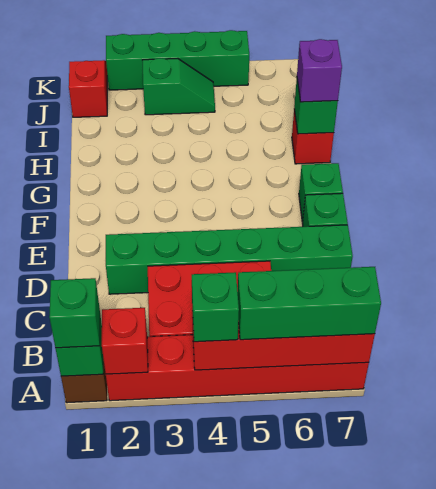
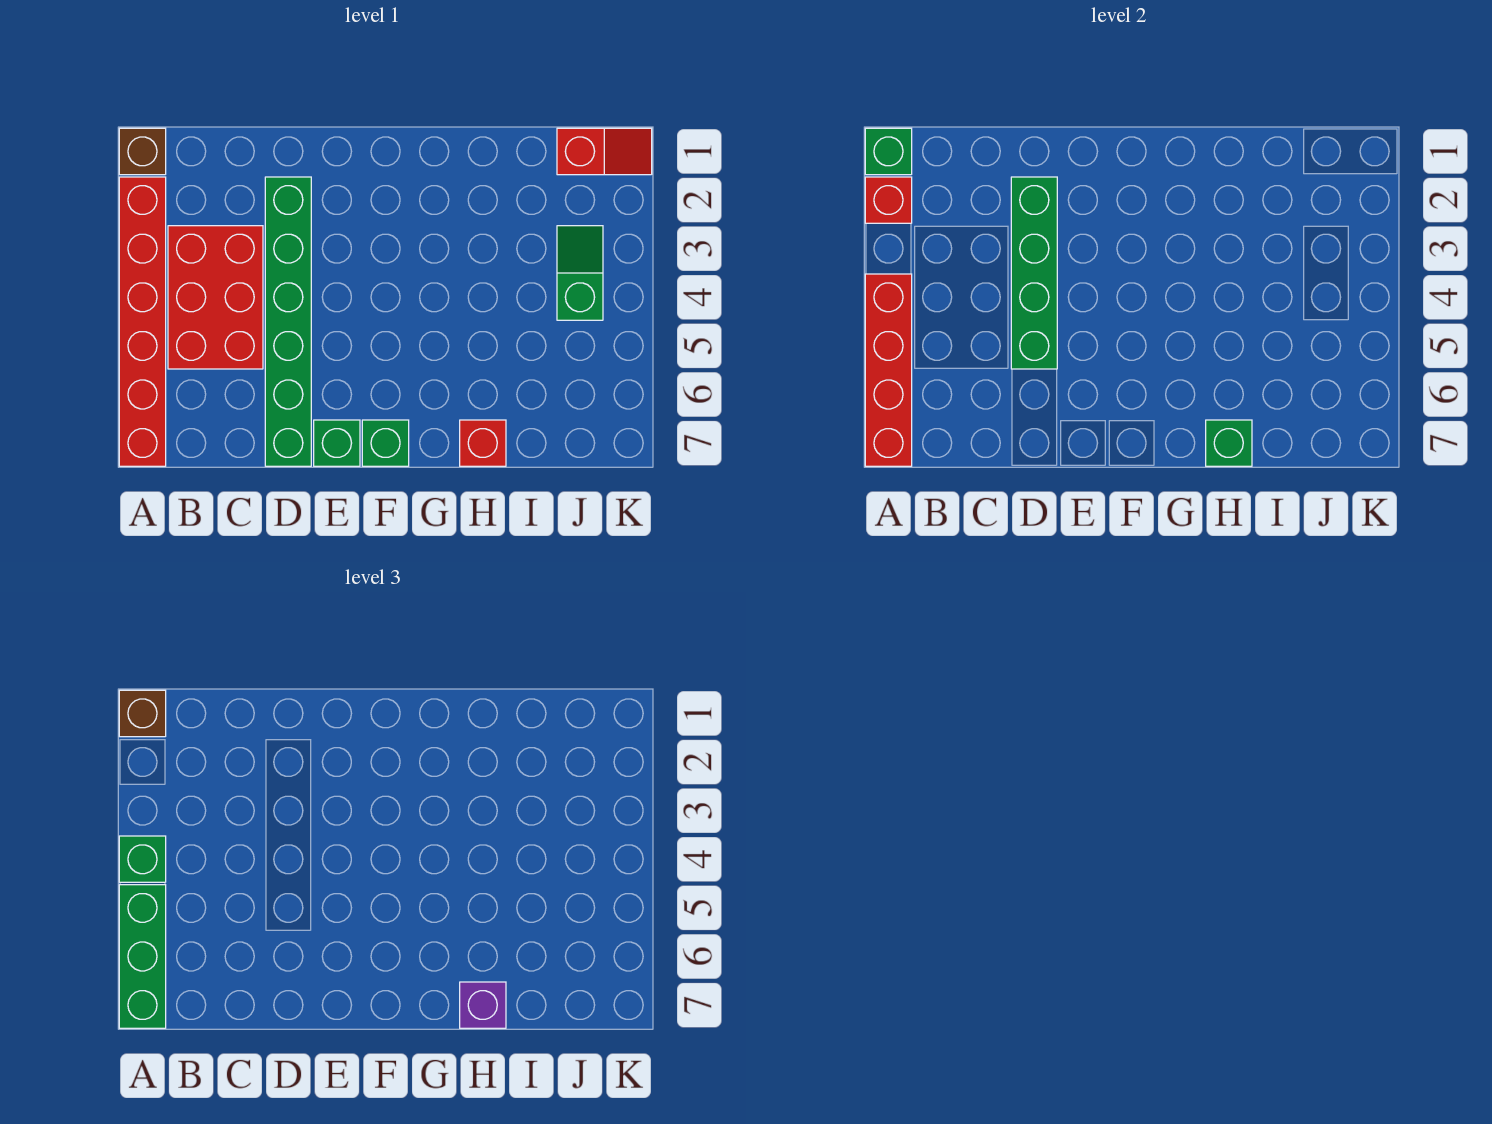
green 1x1 brick [49,278,100,348] -> brown 1x1 brick [119,690,166,737]
green 1x2 slope [142,58,215,115] -> green 1x2 slope turned to [557,226,603,320]
green 1x4 brick [106,30,249,90] -> green 1x4 brick moved to [1011,177,1057,369]

